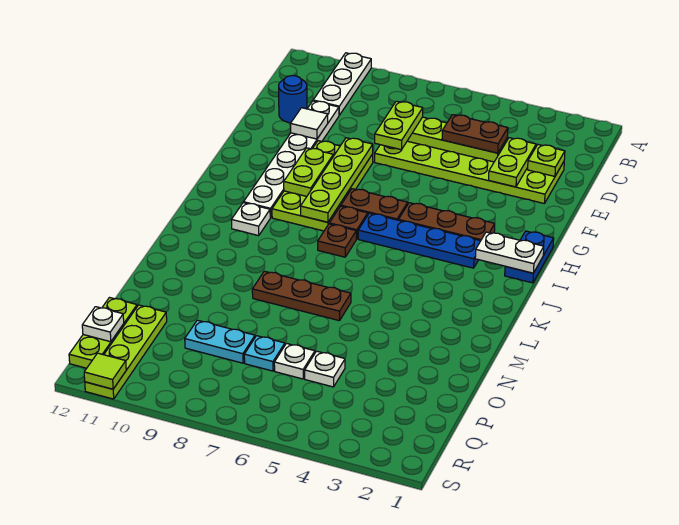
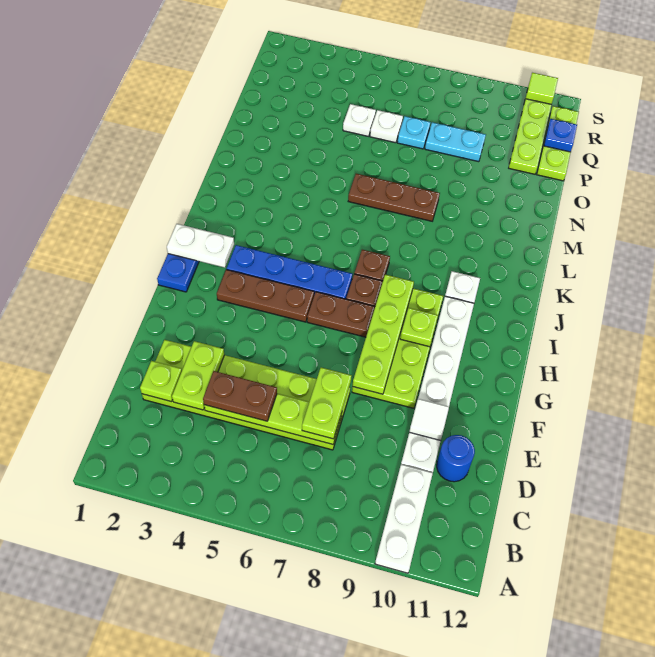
lime 1x2 plate [284,148,333,196] -> lime 1x1 plate [400,308,438,347]
white 1x1 plate [82,307,124,342] -> blue 1x1 plate [544,119,577,152]

